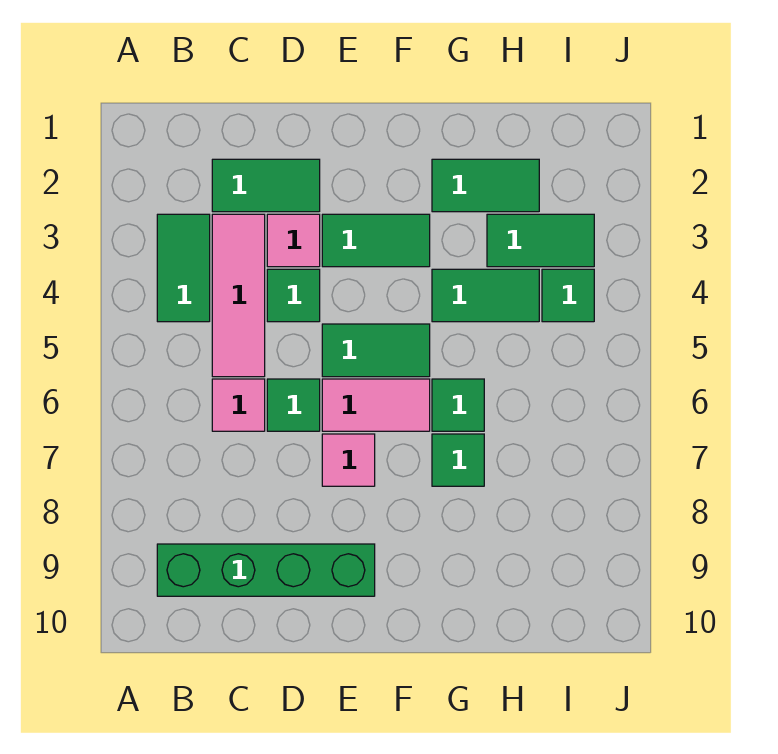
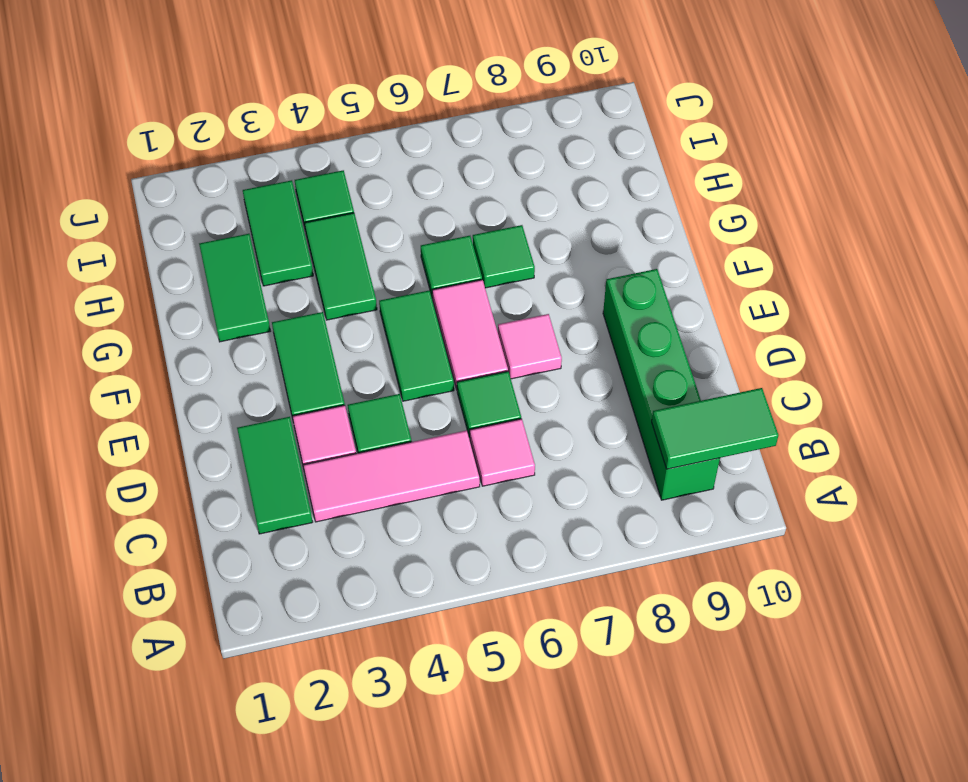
green 1x2 tile [157,214,210,322] -> green 1x2 tile moved to [652,388,778,469]

